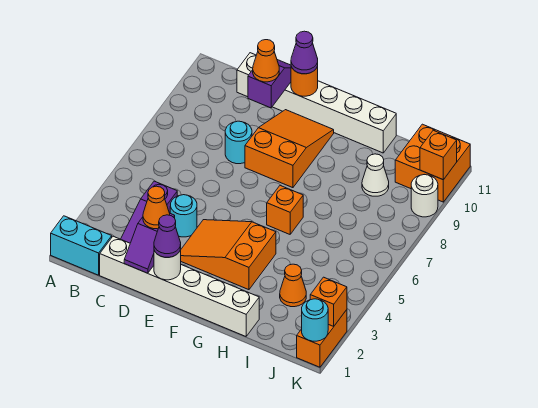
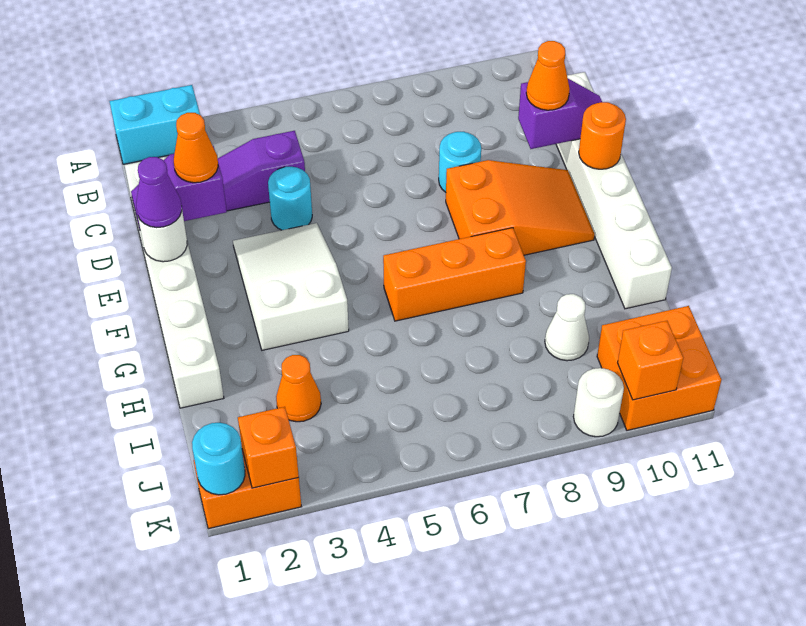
cyan 1x2 brick [51,216,112,275] -> cyan 1x2 brick turned to [110,85,200,164]
orange 2x3 slope [181,220,276,290] -> white 2x3 slope [233,223,349,350]
purple 1x1 cone [291,31,318,74] -> none
orange 1x1 brick [267,186,303,234] -> orange 1x3 brick [383,228,526,321]

